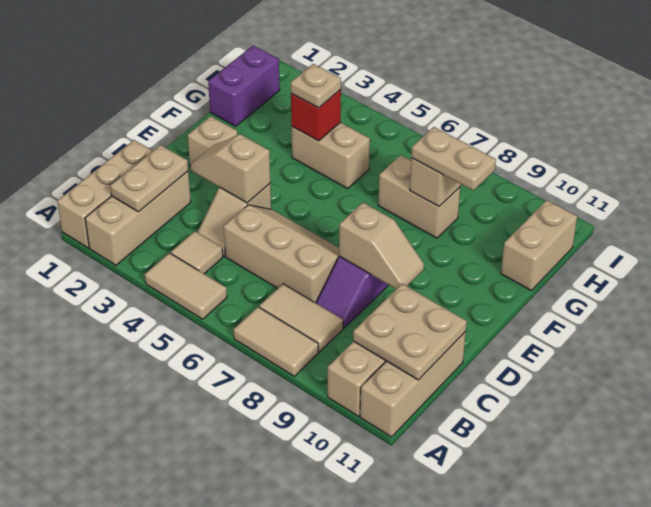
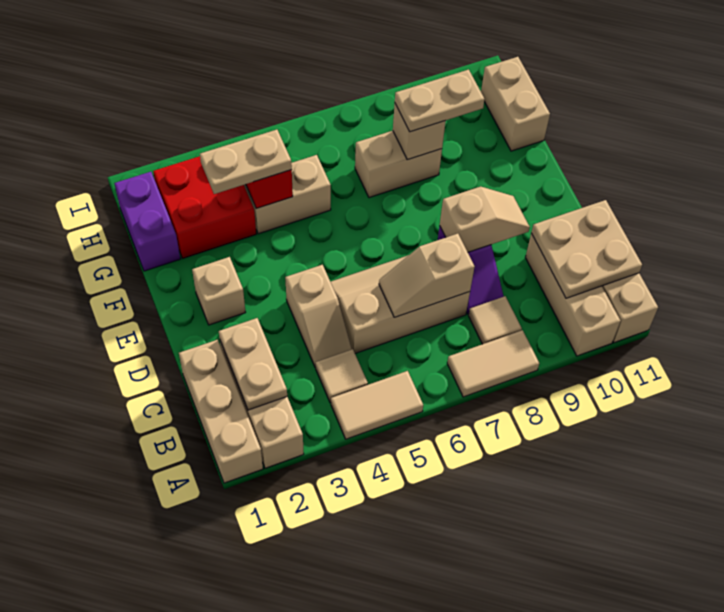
tan 1x2 tile [259,284,343,352] -> tan 1x1 tile [469,296,522,344]
tan 1x2 slope [190,134,270,203] -> tan 1x2 slope moved to [379,234,475,317]
none -> red 2x2 brick [153,156,256,258]
tan 1x1 plate [291,64,341,108] -> tan 1x2 plate [200,130,292,194]

